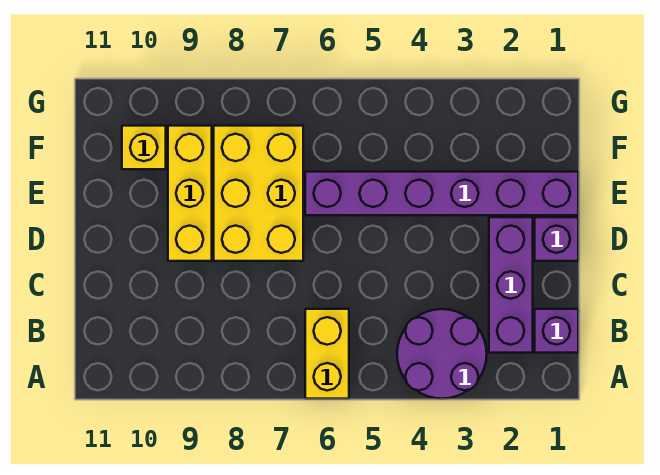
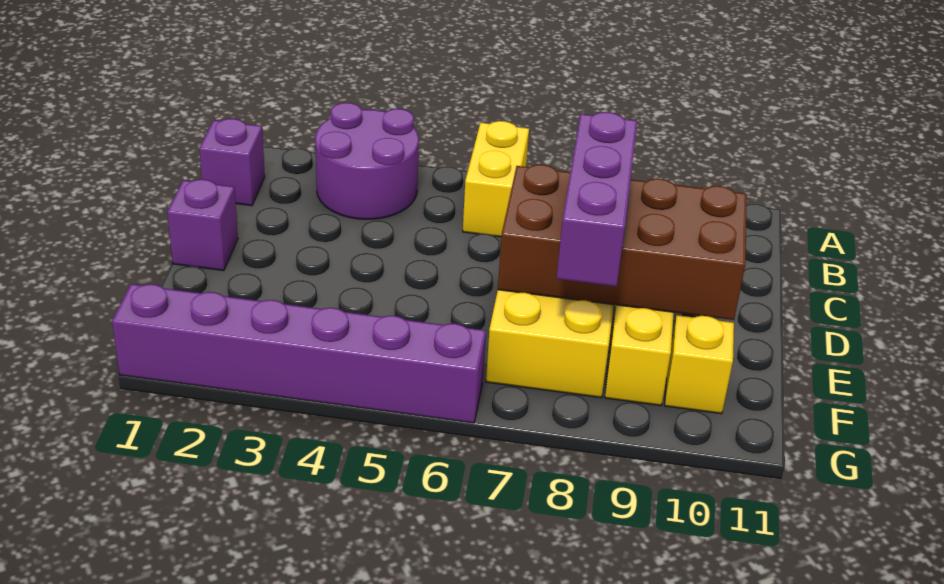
purple 1x3 brick [489,217,533,353] -> purple 1x3 brick moved to [557,112,637,287]
none -> brown 2x4 brick [498,165,747,320]
purple 1x6 brick [305,172,578,215] -> purple 1x6 brick moved to [112,284,486,423]

